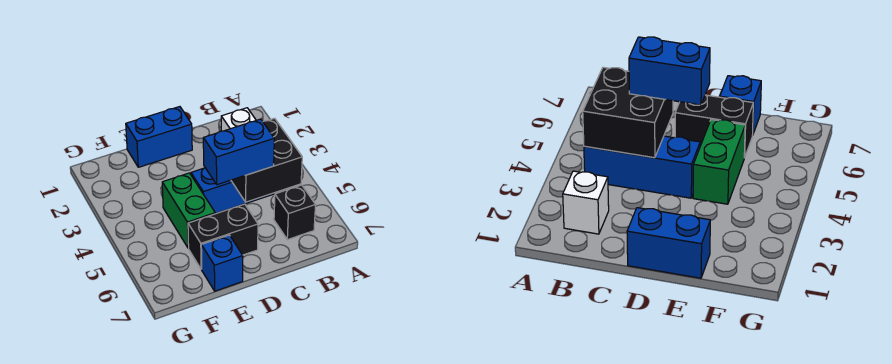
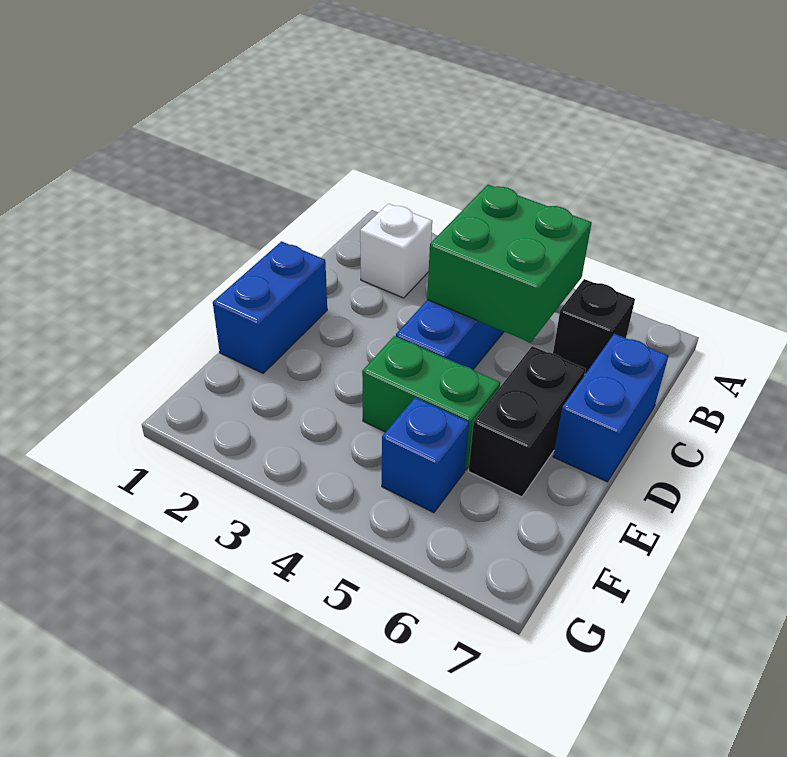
black 2x2 brick [231,118,302,202] -> green 2x2 brick [427,185,592,343]
blue 1x2 brick [203,119,274,185] -> blue 1x2 brick moved to [553,334,668,482]
blue 1x1 brick [201,235,243,291] -> blue 1x1 brick moved to [382,397,469,513]

